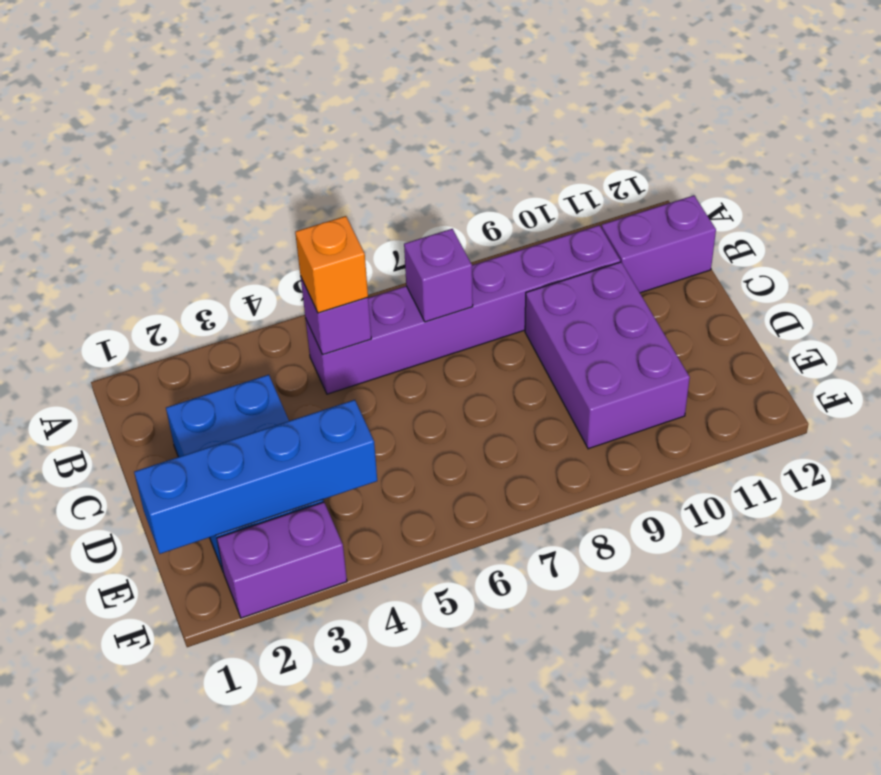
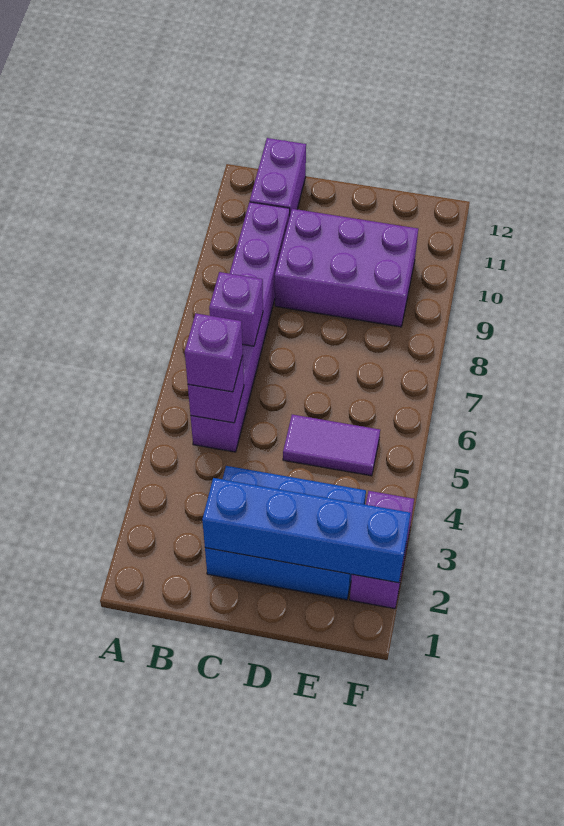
orange 1x1 brick [295,216,368,313] -> purple 1x1 brick [185,314,243,392]
none -> purple 1x2 tile [283,415,380,476]
blue 1x4 brick [134,400,377,554] -> blue 1x4 brick turned to [202,478,411,583]

